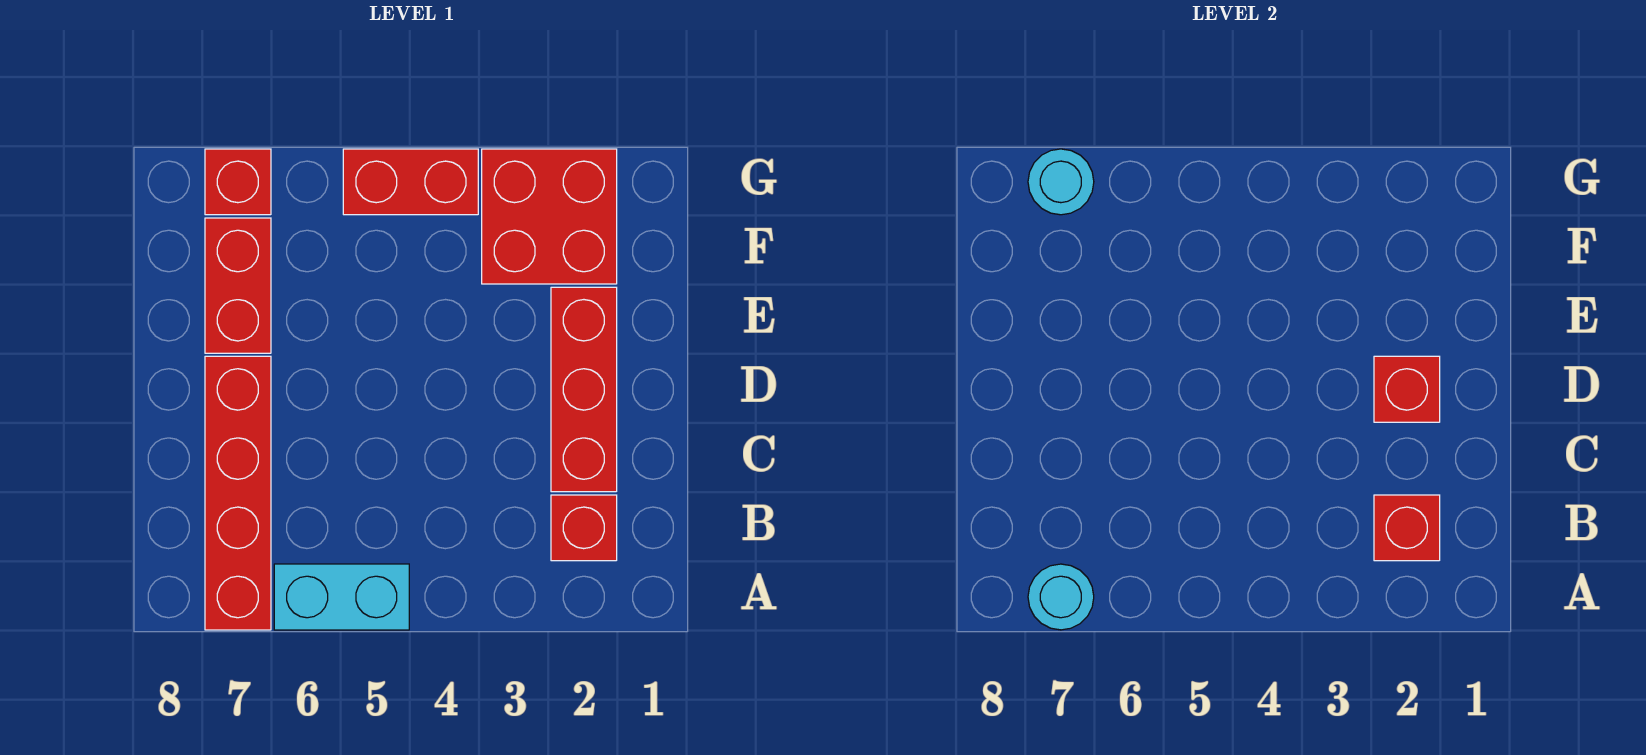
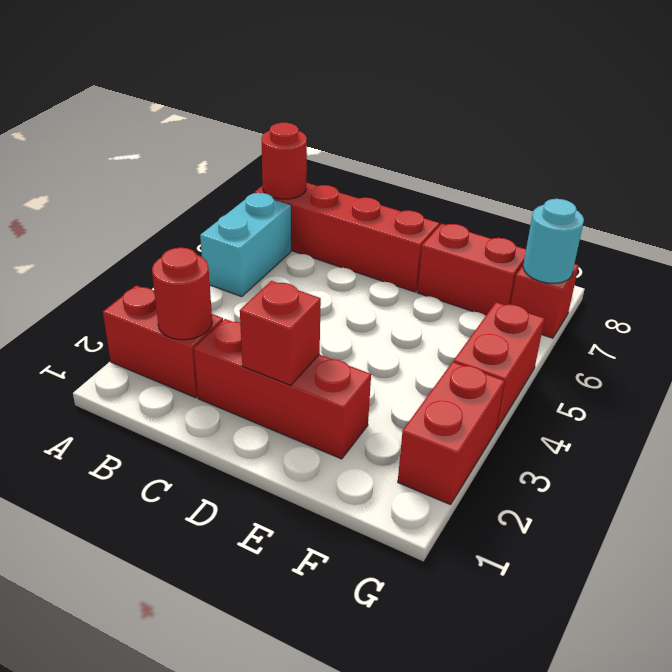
cyan 1x1 round brick [1028,564,1094,630] -> red 1x1 round brick [262,123,307,199]
red 1x1 brick [551,495,617,561] -> red 1x2 brick [103,285,223,398]
red 1x1 brick [1374,495,1440,561] -> red 1x1 round brick [152,248,212,340]
red 2x2 brick [482,149,617,284] -> red 1x2 brick [398,362,505,505]

